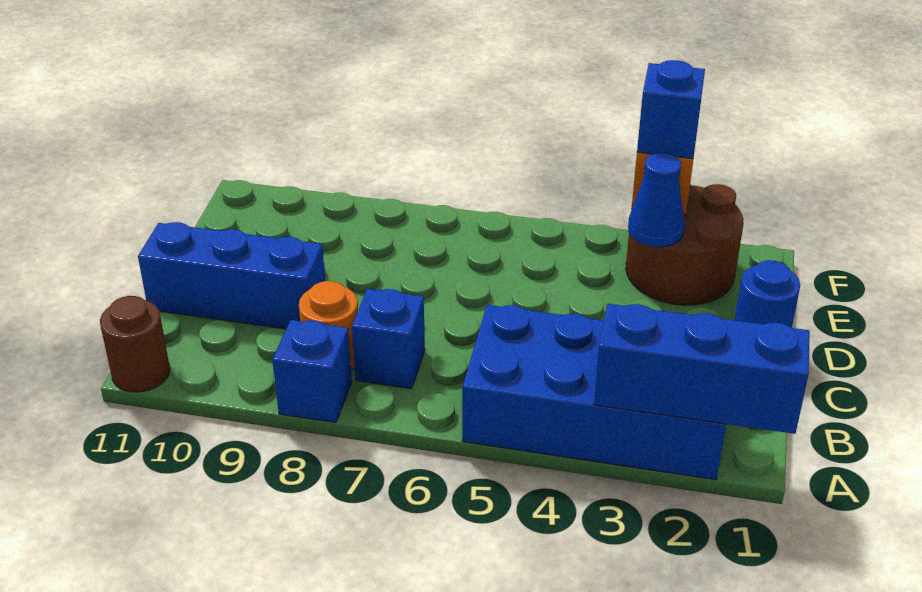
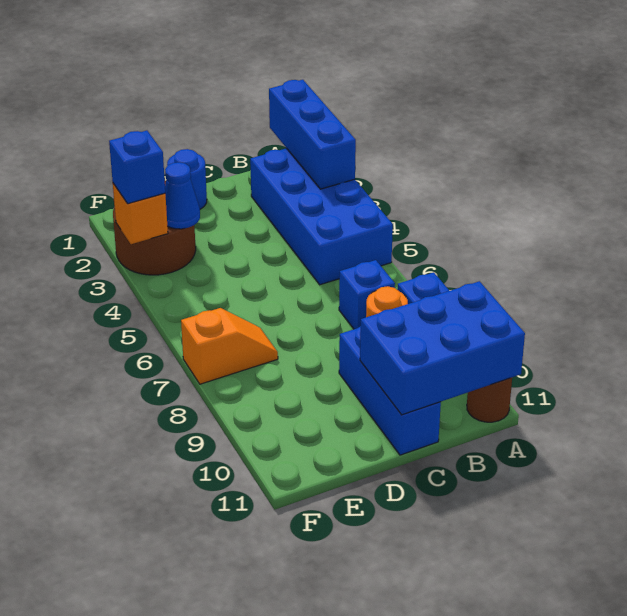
none -> blue 2x3 brick [360,281,525,415]
none -> orange 1x2 slope [181,308,278,384]

